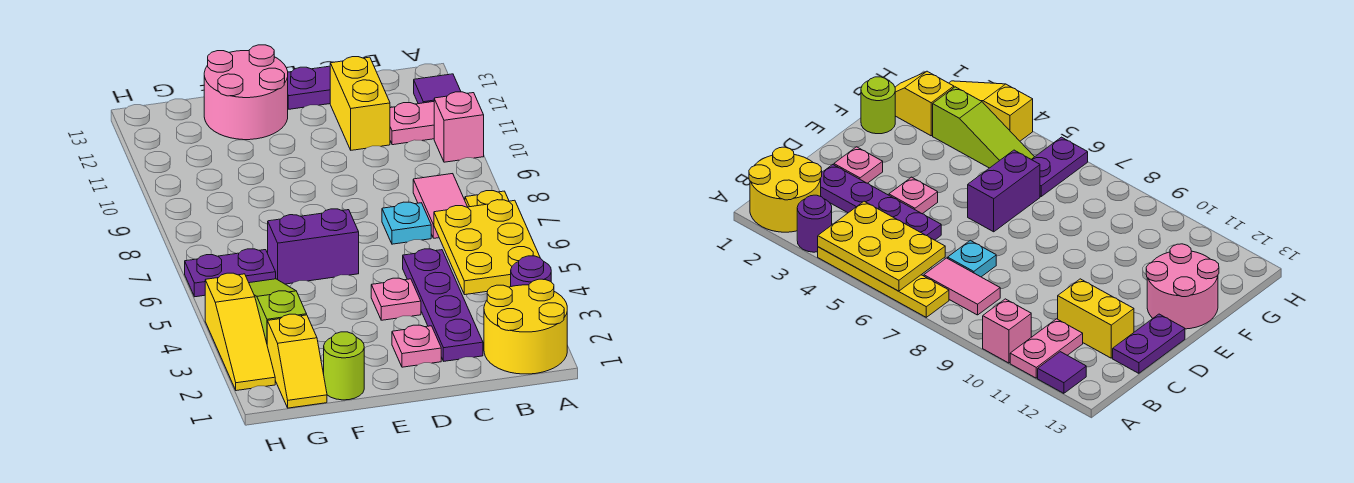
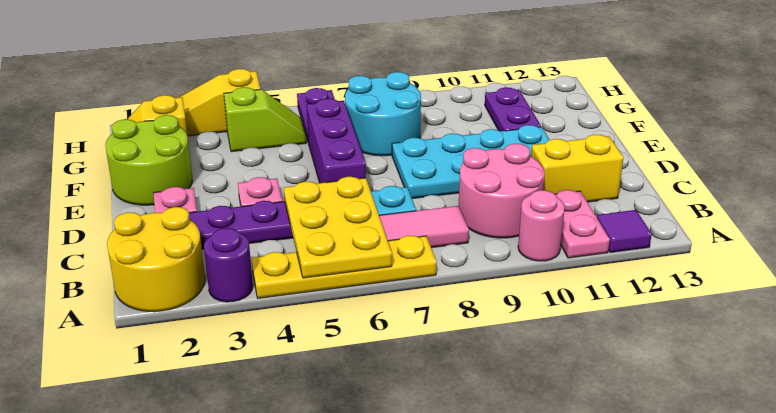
yellow 2x3 plate [434,200,540,295] -> yellow 2x3 plate turned to [284,177,392,278]
pink 1x1 brick [434,92,484,162] -> pink 1x1 round brick [518,190,565,261]
purple 1x2 plate [288,66,330,109] -> purple 1x2 plate moved to [485,87,541,131]
none -> cyan 2x4 plate [392,125,549,199]
purple 1x2 brick [268,209,359,284] -> purple 1x3 brick [307,99,366,183]
pink 2x2 round brick [204,45,288,140] -> pink 2x2 round brick moved to [459,144,545,238]
lime 1x1 round brick [324,332,364,400] -> lime 2x2 round brick [105,115,192,205]
none -> cyan 2x2 round brick [345,72,421,156]
lime 1x3 slope [249,279,307,343] -> lime 1x2 slope [224,87,306,152]

